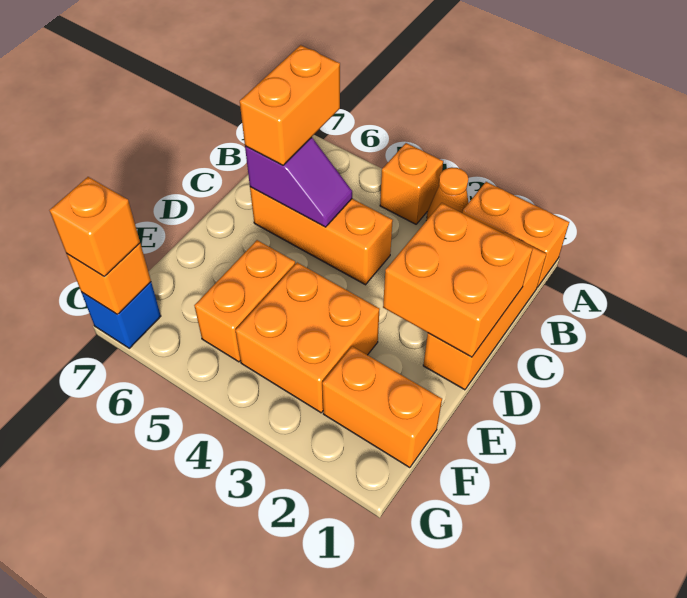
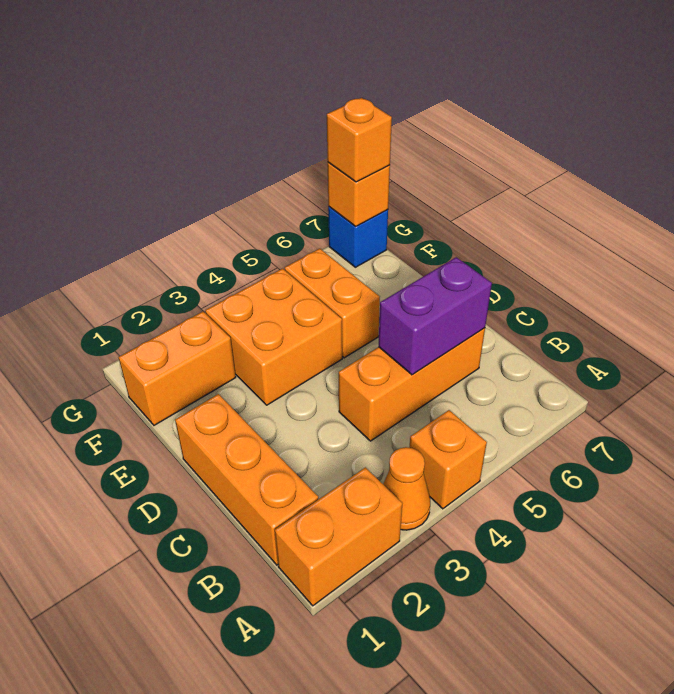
orange 1x2 brick [240,45,340,165] -> none
orange 2x2 brick [383,203,533,357] -> none
purple 1x2 slope [245,137,352,227] -> purple 1x2 brick [379,257,492,375]

